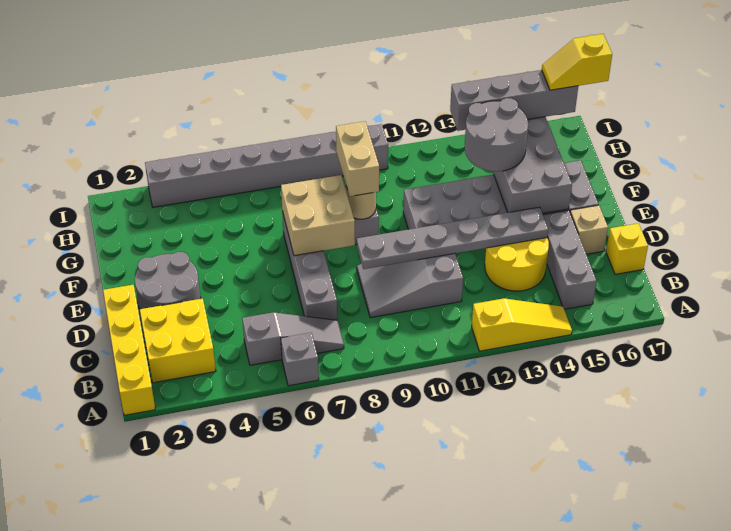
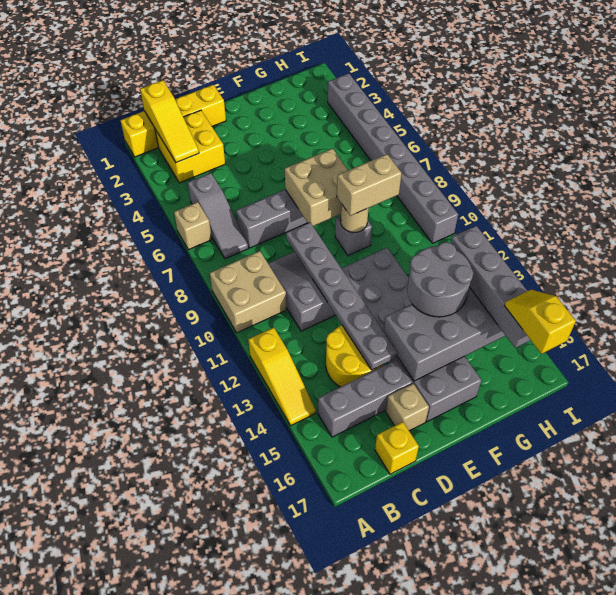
grey 1x1 brick [281,333,319,386] -> tan 1x1 brick [174,202,212,250]
none -> tan 2x2 brick [210,251,286,333]
none -> yellow 1x3 slope [140,80,199,163]
grey 2x2 round brick [135,252,201,309] -> none

